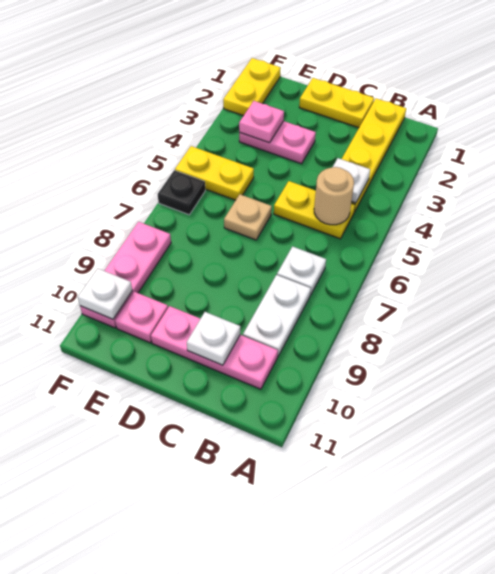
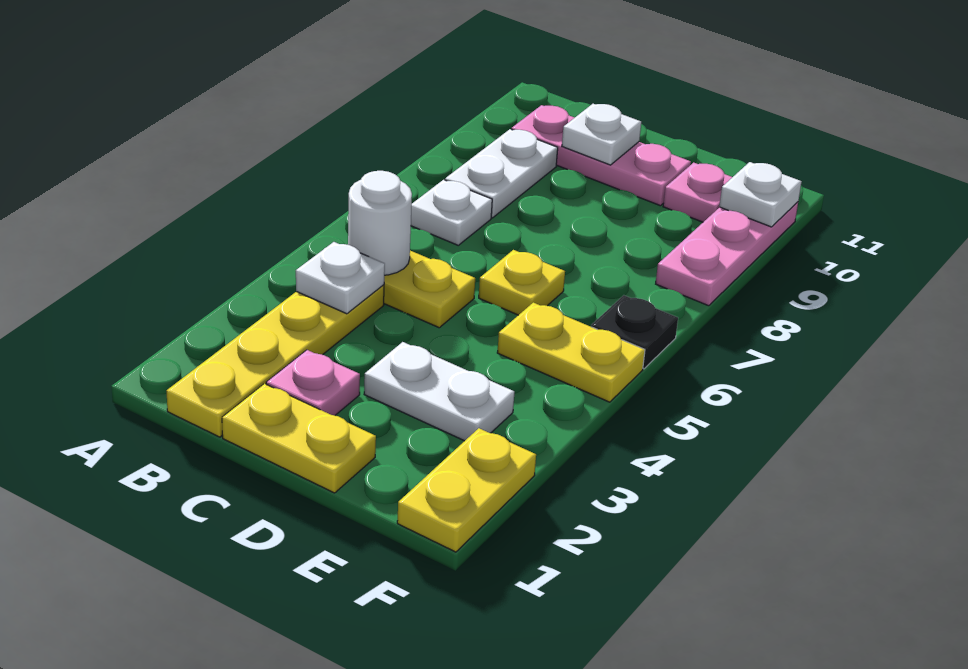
tan 1x1 round brick [314,167,354,225] -> white 1x1 round brick [348,171,412,275]
pink 1x2 plate [239,121,316,164] -> white 1x2 plate [364,342,514,441]
tan 1x1 plate [224,194,272,240] -> yellow 1x1 plate [479,250,565,315]
pink 1x1 plate [239,101,284,143] -> pink 1x1 plate moved to [266,350,360,415]

